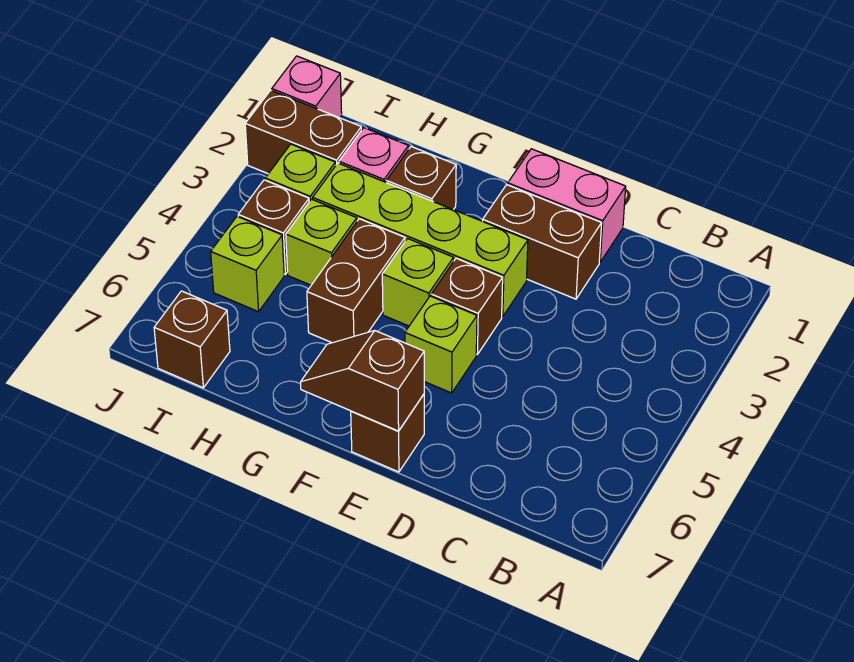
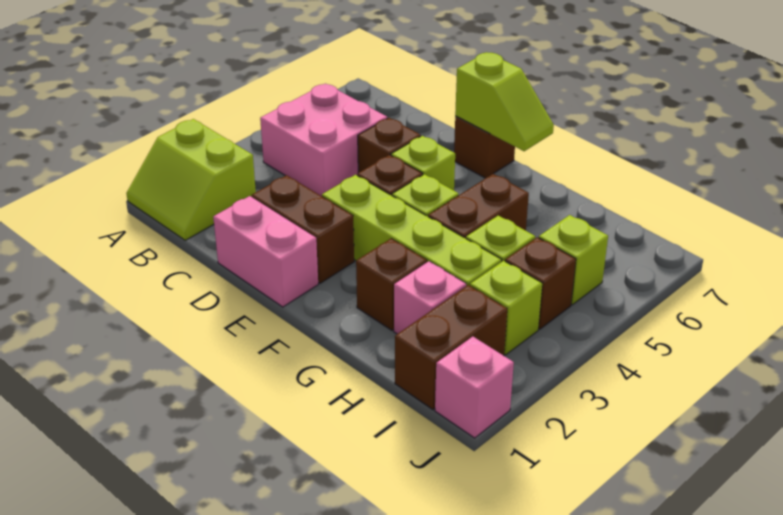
none -> lime 2x2 slope [126,119,256,240]
none -> pink 2x2 brick [260,84,387,196]
brown 1x2 slope [301,331,424,431] -> lime 1x2 slope [455,52,554,151]
brown 1x2 brick [245,90,361,174] -> brown 1x2 brick turned to [395,285,507,409]
brown 1x1 brick [154,291,230,388] -> brown 1x1 brick moved to [358,118,421,173]

